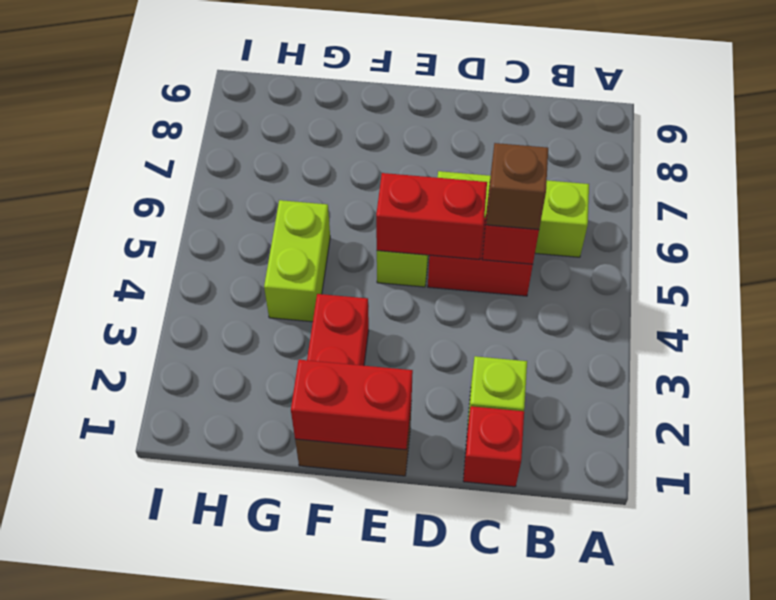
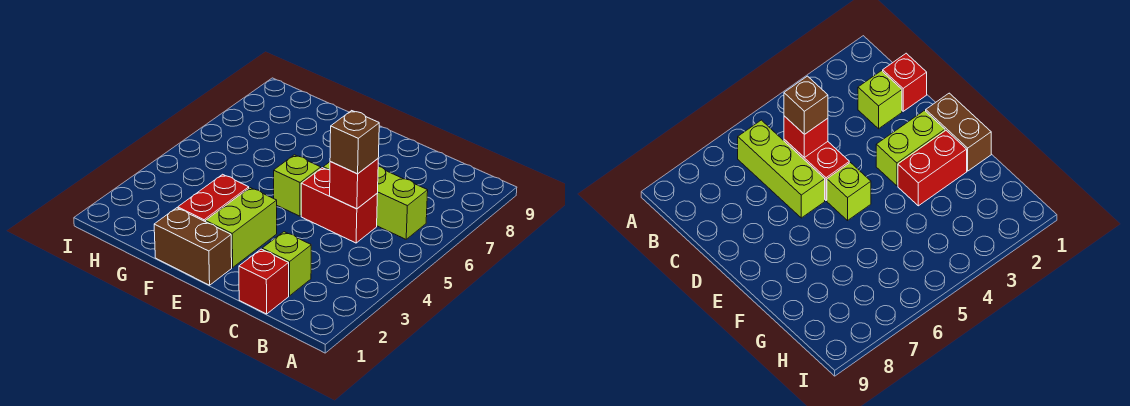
red 1x2 brick [376,173,487,260] -> none
red 1x2 brick [291,360,413,450] -> none
lime 1x2 brick [264,200,330,322] -> lime 1x2 brick moved to [206,188,277,267]

